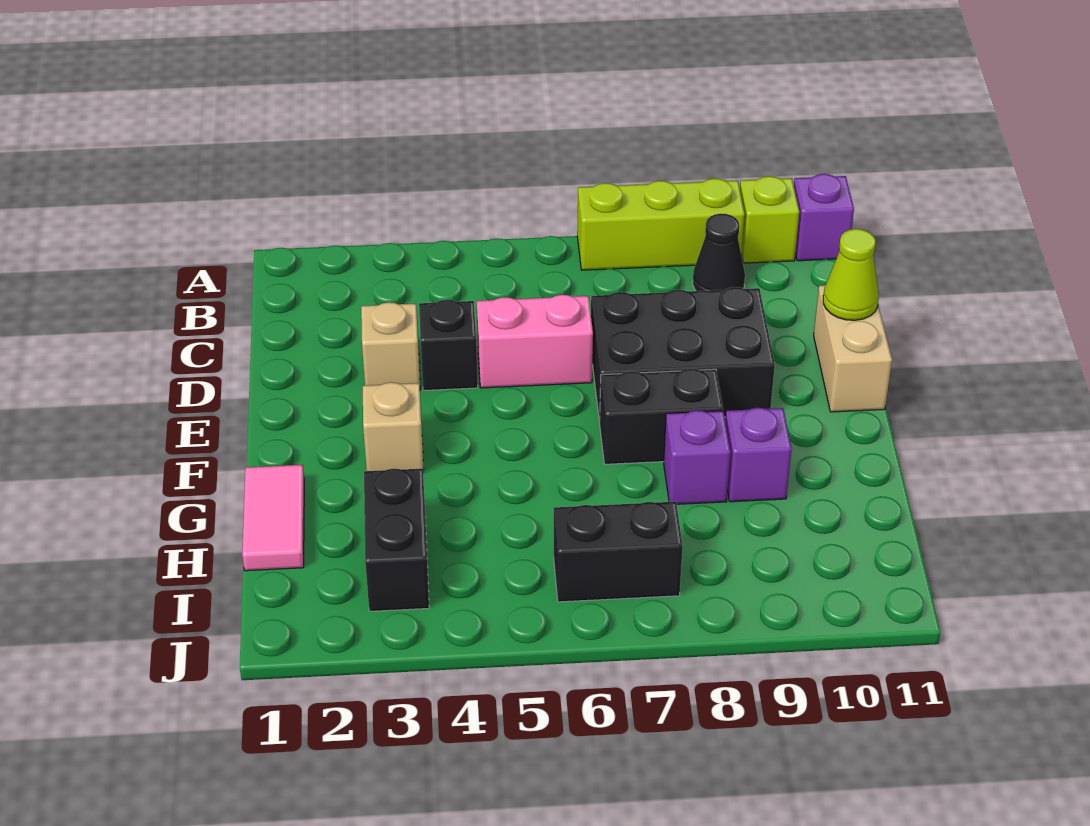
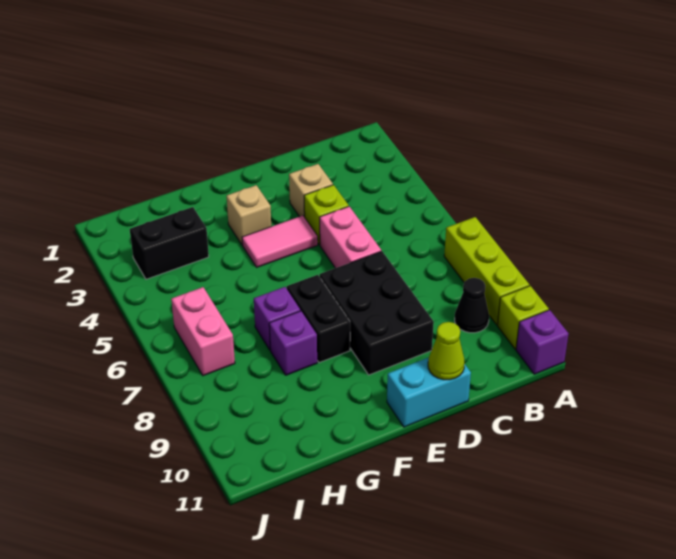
black 1x1 brick [419,300,478,391] -> lime 1x1 brick [304,185,349,245]
tan 1x2 brick [814,285,892,412] -> cyan 1x2 brick [387,357,471,427]
pink 1x2 tile [242,465,304,571] -> pink 1x2 tile moved to [242,216,318,267]
purple 1x1 brick [725,408,792,502] -> purple 1x1 brick moved to [254,287,300,350]
black 1x2 brick [554,502,683,602] -> pink 1x2 brick [171,287,235,376]

